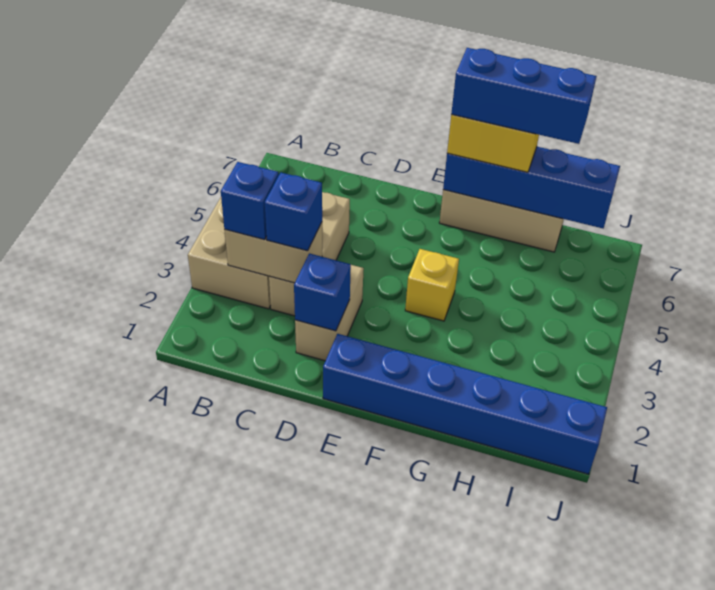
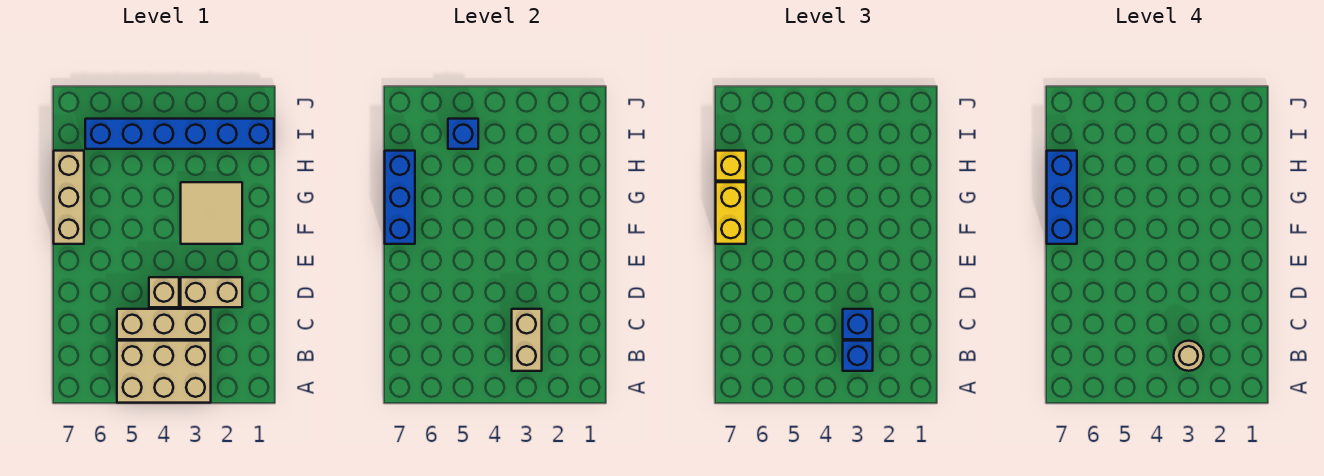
none -> tan 1x1 round brick [1174,341,1204,371]
blue 1x1 brick [294,253,351,331] -> blue 1x1 brick moved to [448,119,478,149]
none -> tan 1x1 brick [149,277,179,307]
blue 1x6 brick [323,334,607,474] -> blue 1x6 brick turned to [85,119,274,149]
none -> tan 2x2 tile [181,182,242,244]
yellow 1x1 brick [405,249,459,321] -> yellow 1x1 brick moved to [716,151,746,181]
blue 1x4 brick [443,147,620,228] -> blue 1x3 brick [385,151,415,244]

